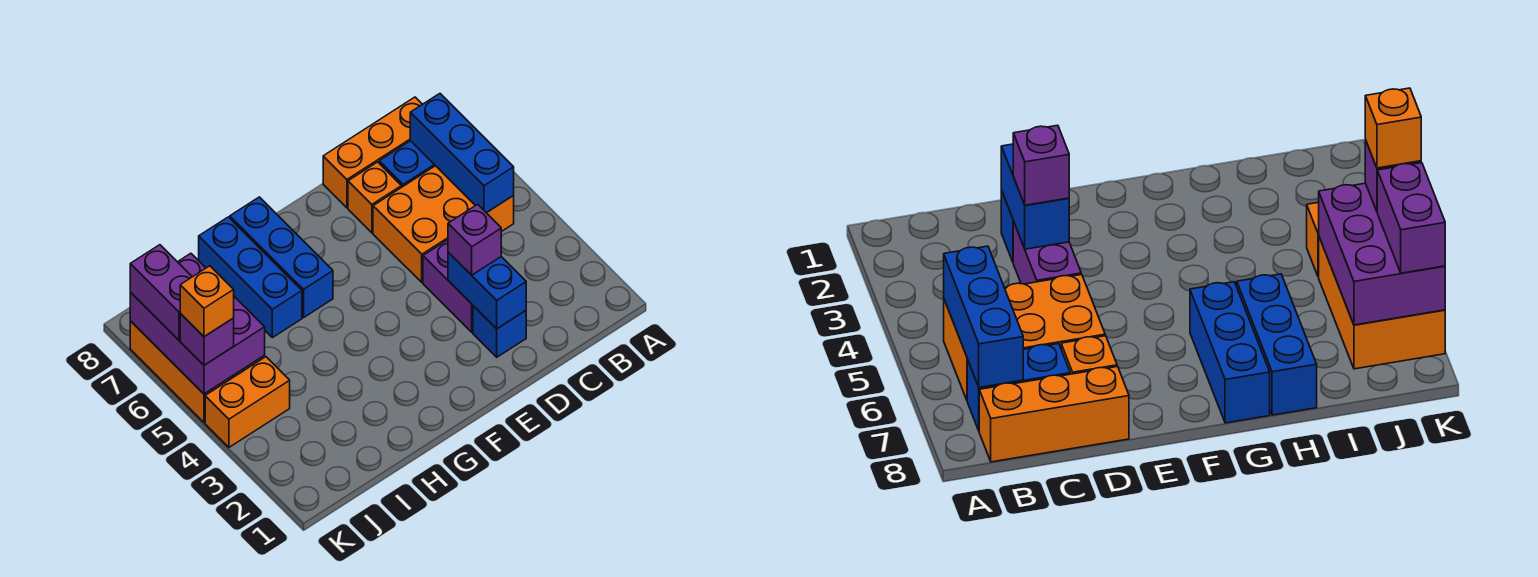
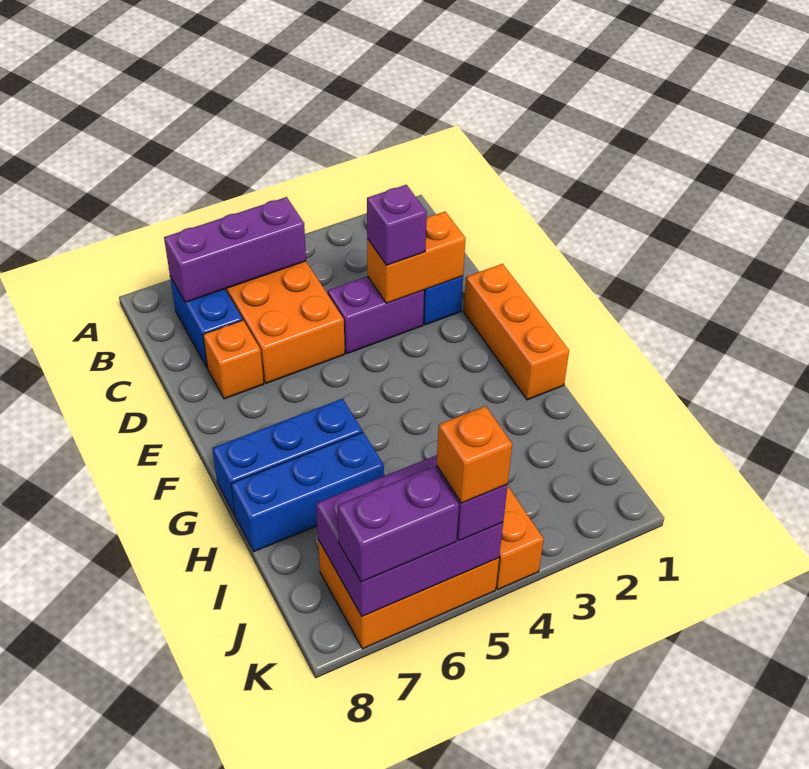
blue 1x3 brick [410,94,514,213] -> purple 1x3 brick [164,197,306,302]
orange 1x3 brick [323,97,422,208] -> orange 1x3 brick moved to [464,264,569,400]
blue 1x2 brick [448,252,526,329] -> orange 1x2 brick [367,212,466,303]

